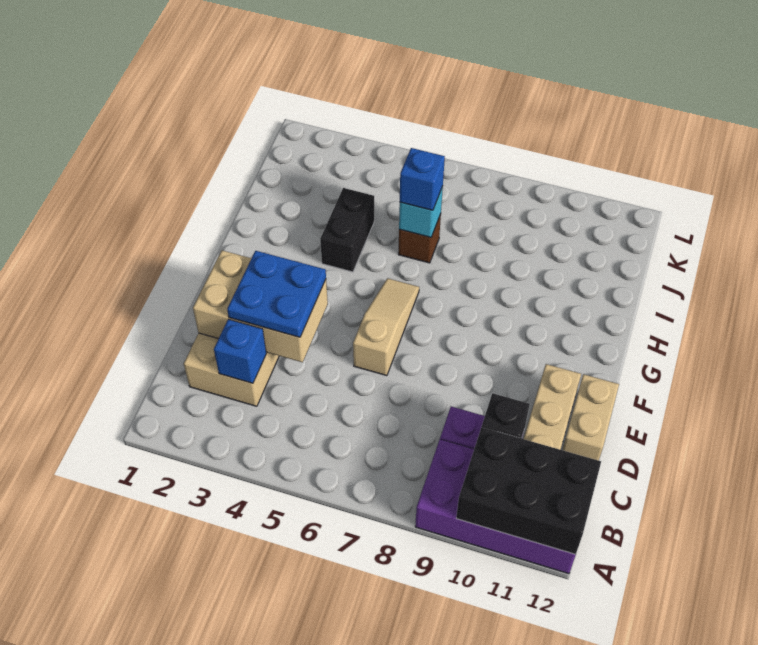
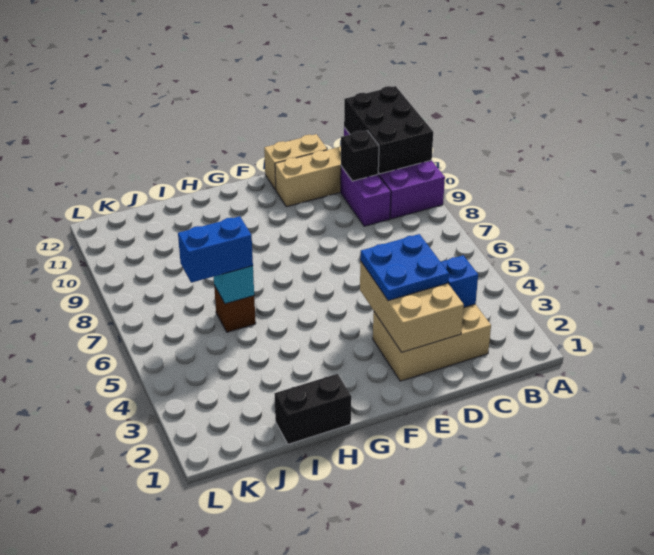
tan 1x3 slope [353,278,419,376] -> none
black 1x2 brick [320,188,374,272] -> black 1x2 brick moved to [274,374,351,444]
blue 1x1 brick [400,148,445,210] -> blue 1x2 brick [178,216,253,283]

